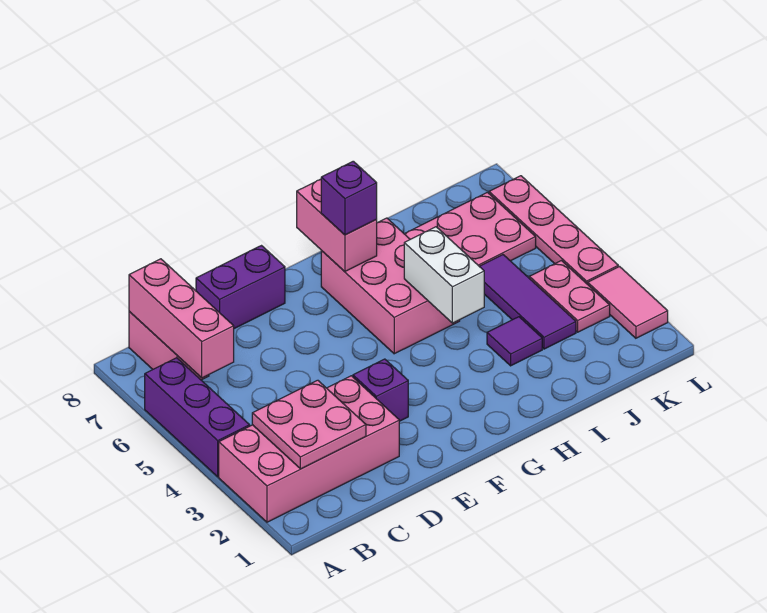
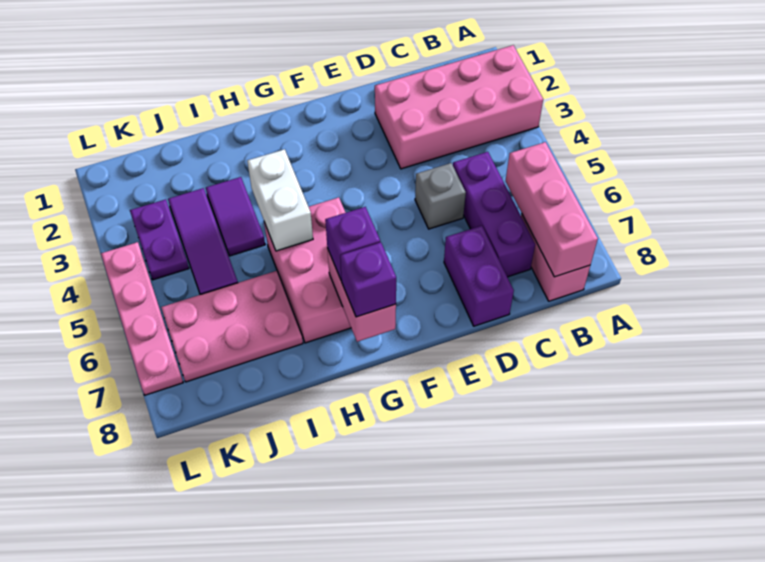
purple 1x3 brick [145,358,250,477] -> purple 1x3 brick moved to [453,152,535,277]
pink 2x2 plate [252,380,366,469] -> none
none -> grey 1x1 brick [415,163,466,229]
purple 1x2 brick [196,246,285,329] -> purple 1x2 brick turned to [444,226,514,326]
purple 1x1 brick [353,359,408,421] -> purple 1x1 brick moved to [340,242,396,317]
purple 1x1 tile [487,317,542,366] -> purple 1x2 tile [206,177,265,256]
pink 1x2 plate [529,261,610,332] -> purple 1x2 plate [130,199,189,280]
pink 1x2 tile [588,267,668,338] -> none

